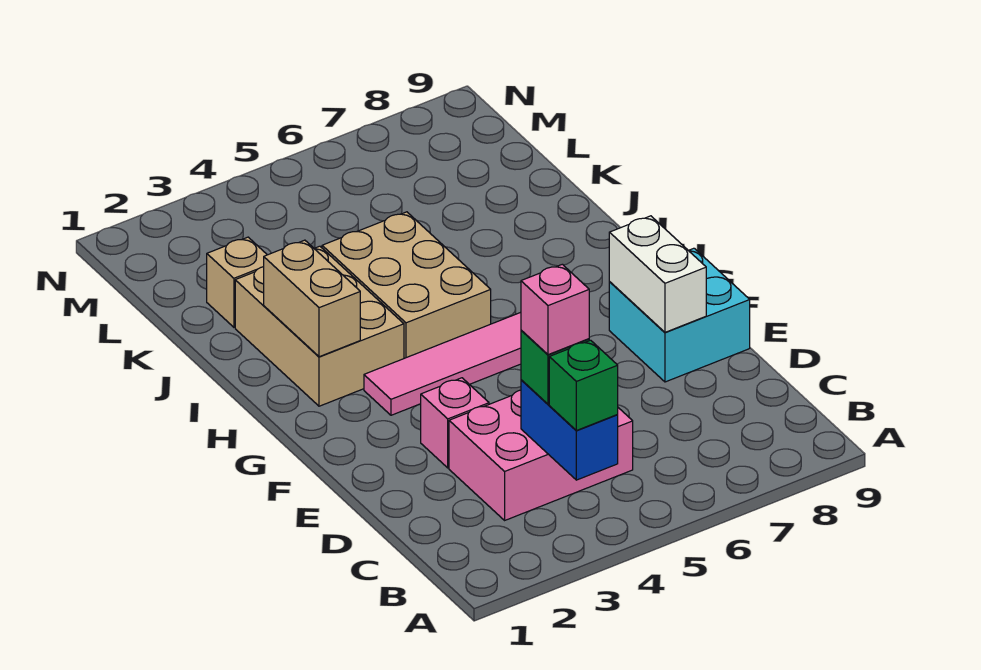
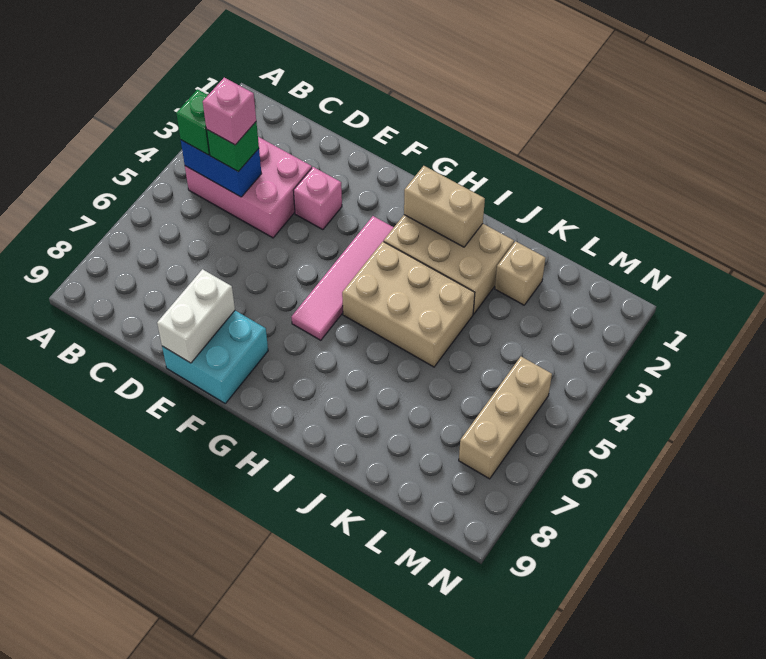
pink 2x3 brick [449,390,633,520] -> pink 2x3 brick turned to [185,137,312,238]
white 1x2 brick [609,216,706,332] -> white 1x2 brick turned to [157,269,235,363]
none -> tan 1x3 brick [459,356,552,479]

